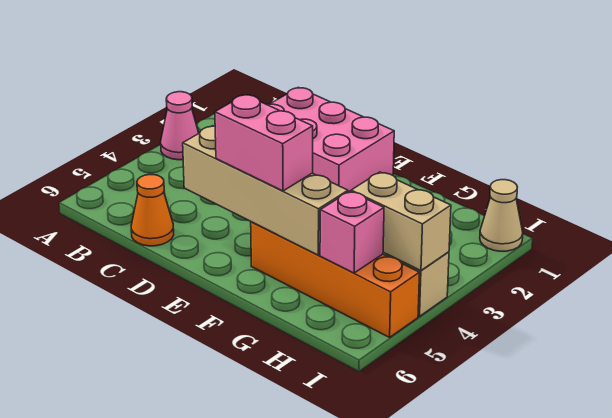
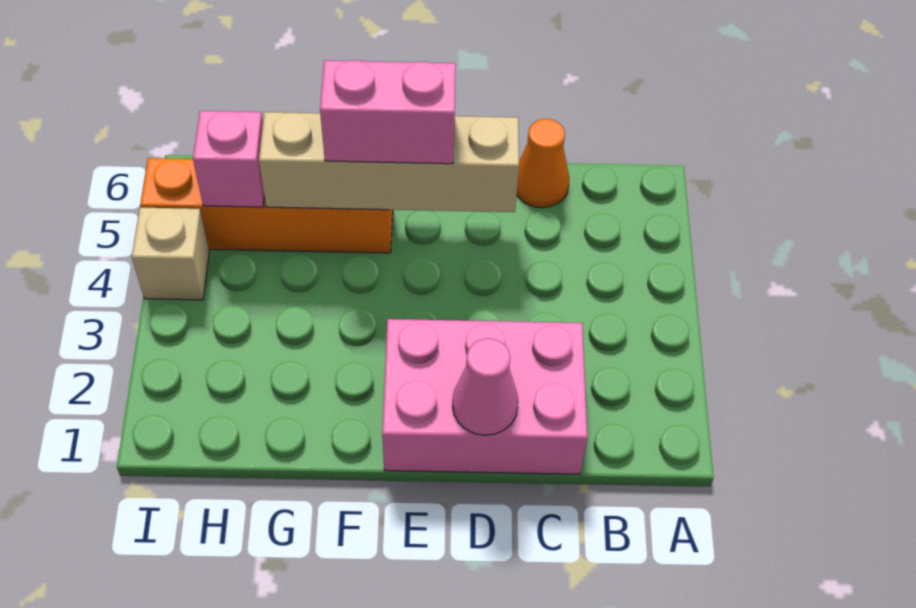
pink 1x1 cone [161,92,199,160] -> pink 1x1 cone moved to [452,339,518,435]
tan 1x2 brick [351,172,451,270] -> none
tan 1x1 cone [480,180,523,251] -> none

